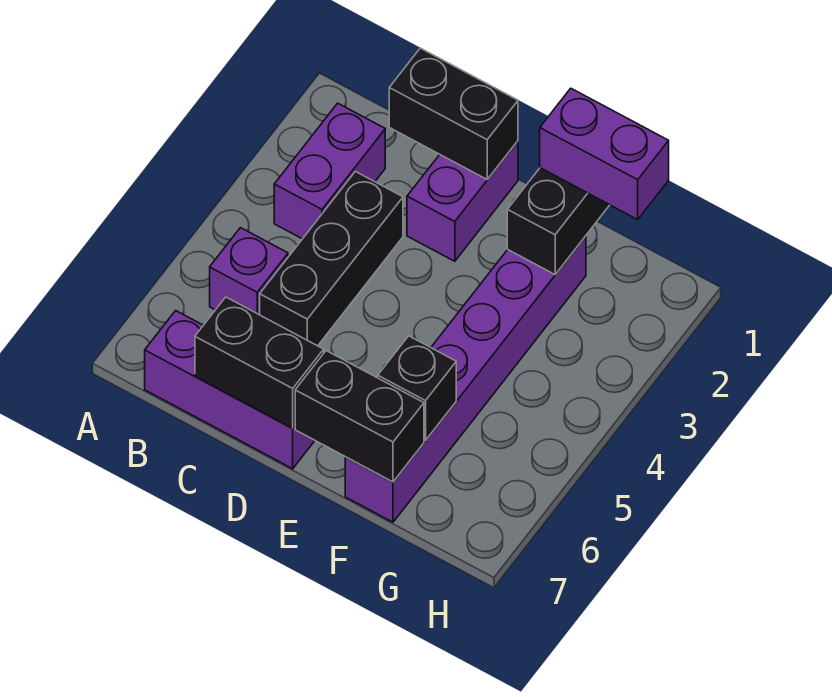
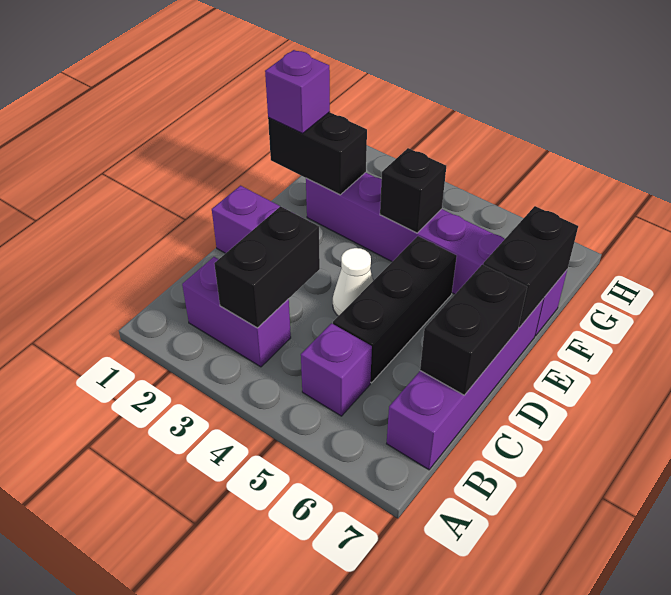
purple 1x3 brick [145,311,315,469] -> purple 1x4 brick [387,300,543,470]
black 1x2 brick [389,48,518,179] -> black 1x2 brick moved to [214,206,320,328]
black 1x3 brick [260,172,403,346] -> black 1x3 brick turned to [333,236,457,383]
none -> white 1x1 cone [333,248,373,316]
purple 1x2 brick [540,88,669,219] -> purple 1x1 brick [265,50,330,133]
black 1x1 brick [378,336,456,440] -> black 1x1 brick moved to [380,148,446,233]

